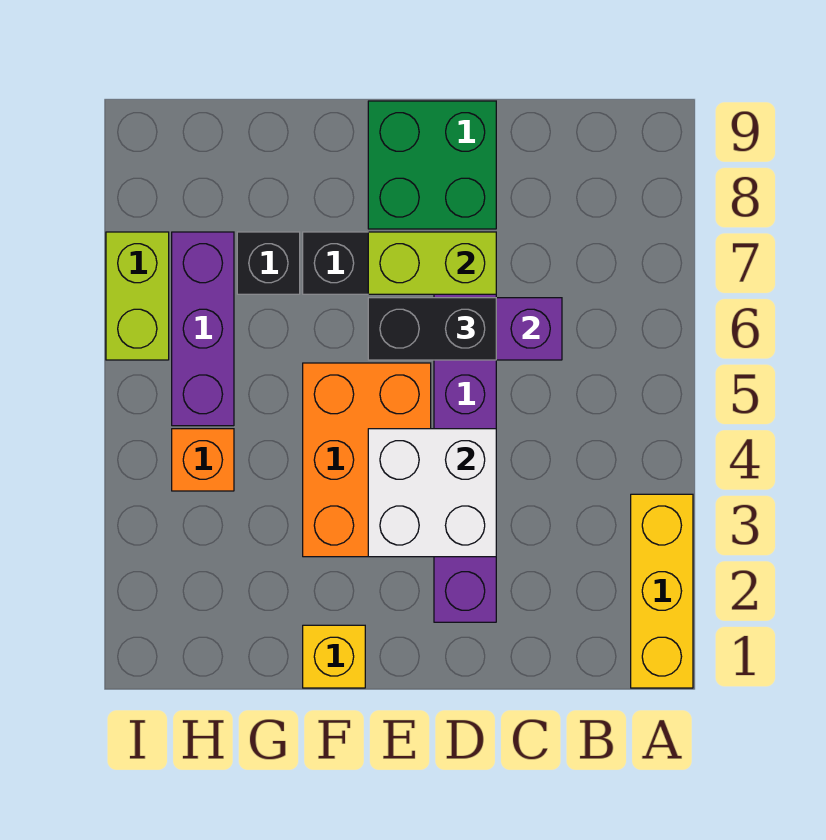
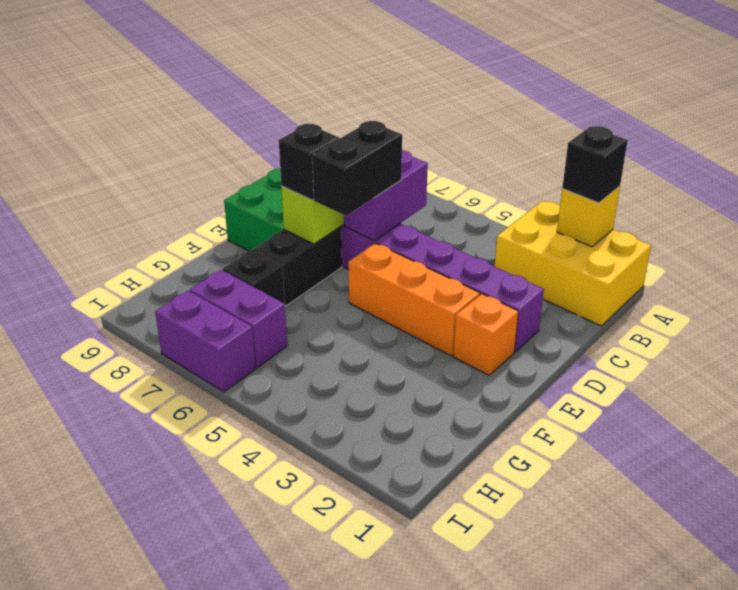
yellow 1x3 brick [631,494,693,688] -> yellow 2x3 brick [495,201,651,326]
none -> black 1x1 brick [562,126,628,203]
white 2x2 brick [368,429,496,557] -> none
orange 2x3 brick [303,363,431,557] -> orange 1x3 brick [348,243,480,356]
none -> black 1x1 brick [279,124,339,200]
yellow 1x1 brick [303,625,365,688] -> yellow 1x1 brick moved to [557,186,620,247]
orange 1x1 brick [172,429,234,491] -> orange 1x1 brick moved to [453,294,518,375]
purple 1x3 brick [172,232,234,426] -> purple 1x2 brick [190,270,287,368]
lime 1x2 brick [106,232,169,360] -> purple 1x2 brick [155,291,256,392]

